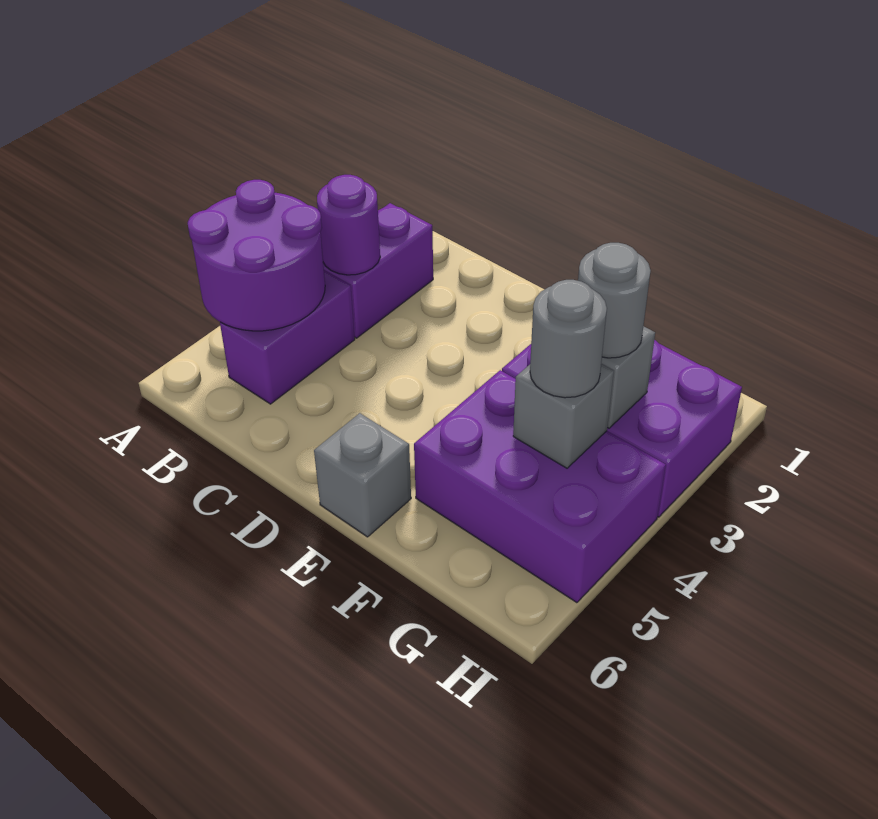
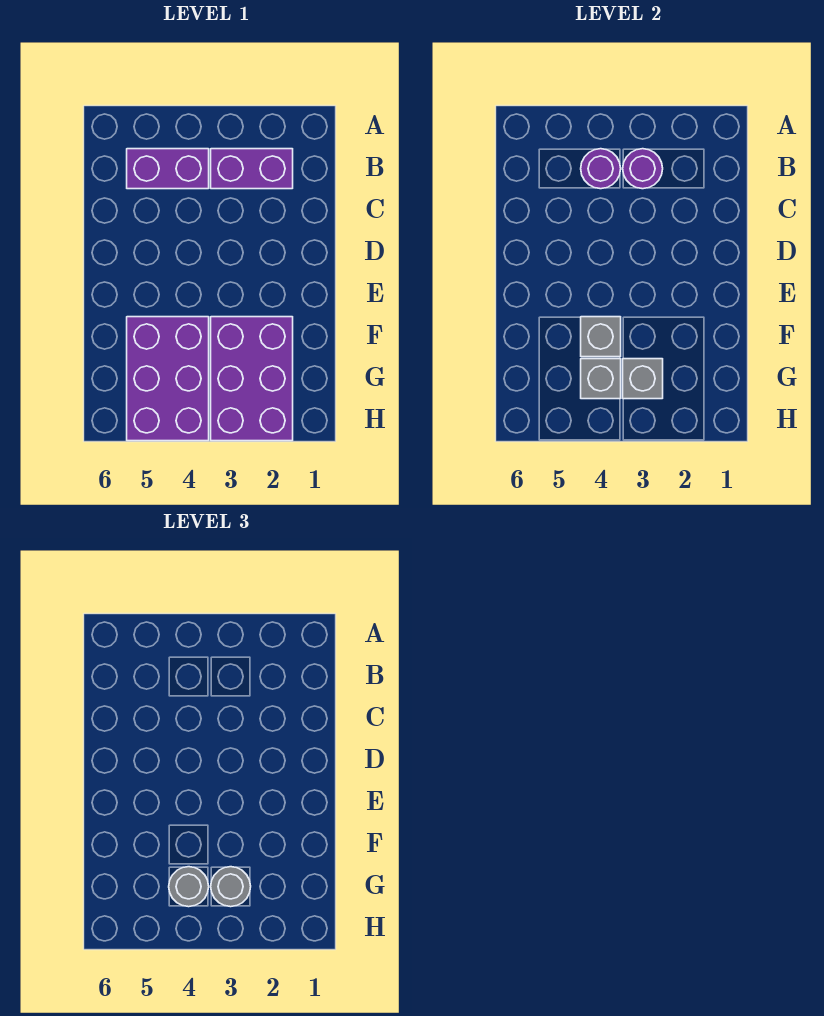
purple 2x2 round brick [188,180,325,331] -> purple 1x1 round brick [581,149,621,189]
grey 1x1 brick [314,413,411,537] -> grey 1x1 brick moved to [581,317,621,357]

